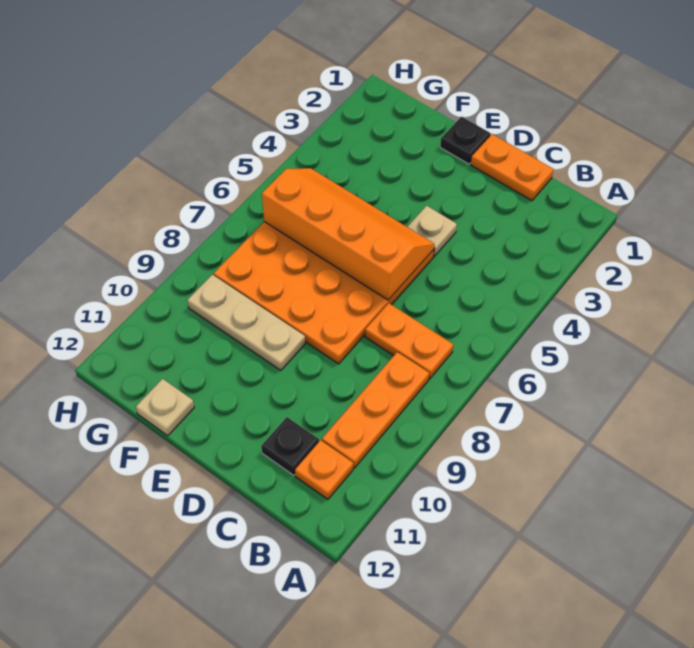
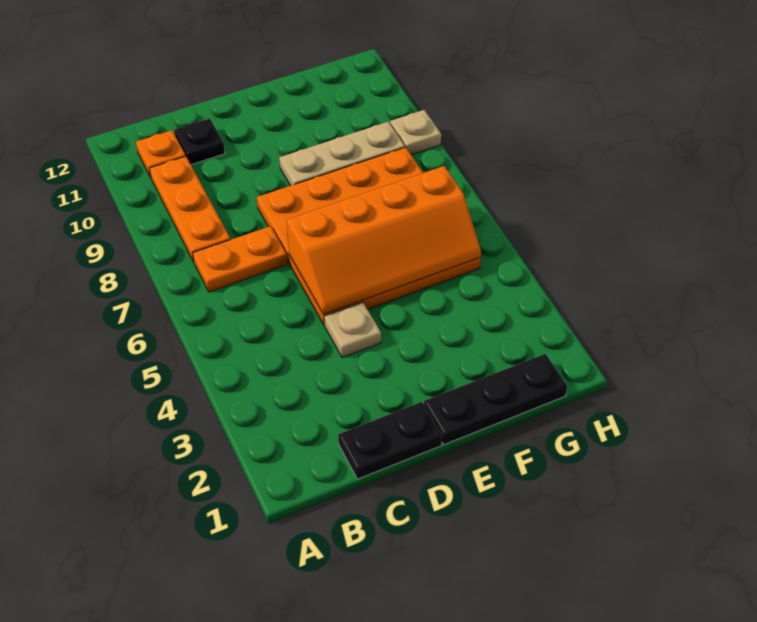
orange 1x2 plate [471,134,554,201] -> black 1x2 plate [338,402,442,479]
black 1x1 plate [440,117,491,164] -> black 1x3 plate [424,354,567,445]
tan 1x1 plate [136,379,194,436] -> tan 1x1 plate moved to [390,110,441,155]

